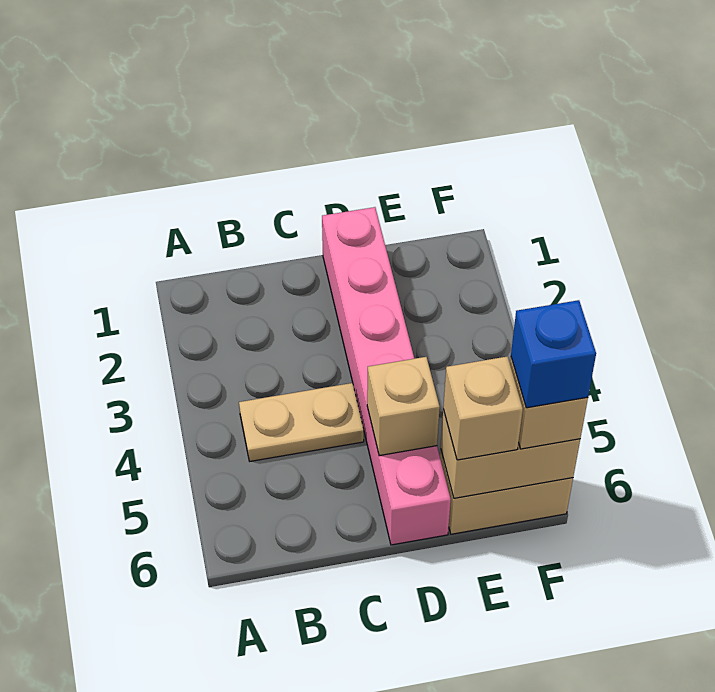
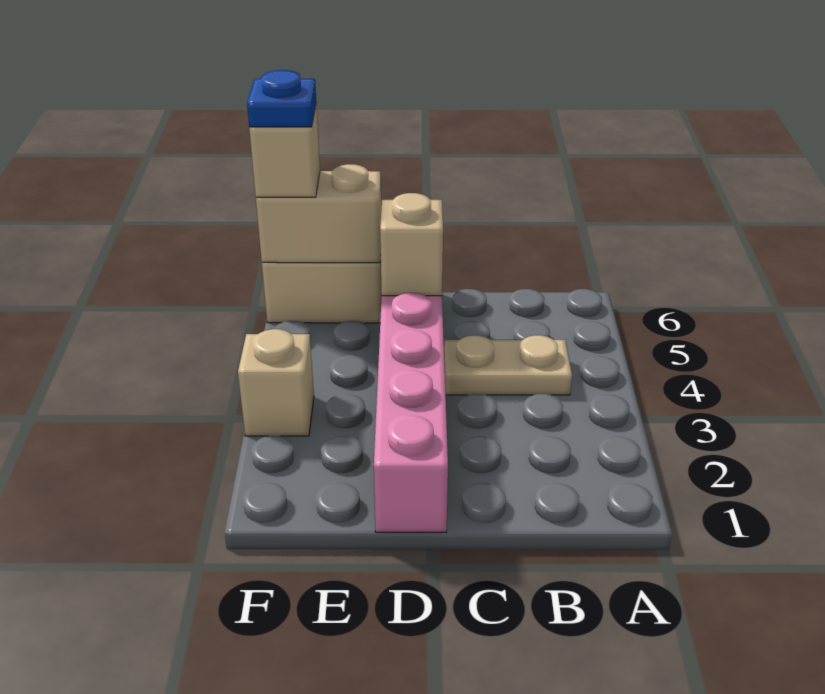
tan 1x1 brick [443,357,523,460] -> tan 1x1 brick moved to [238,329,314,436]
blue 1x1 brick [511,300,596,408] -> blue 1x1 plate [247,70,316,127]

